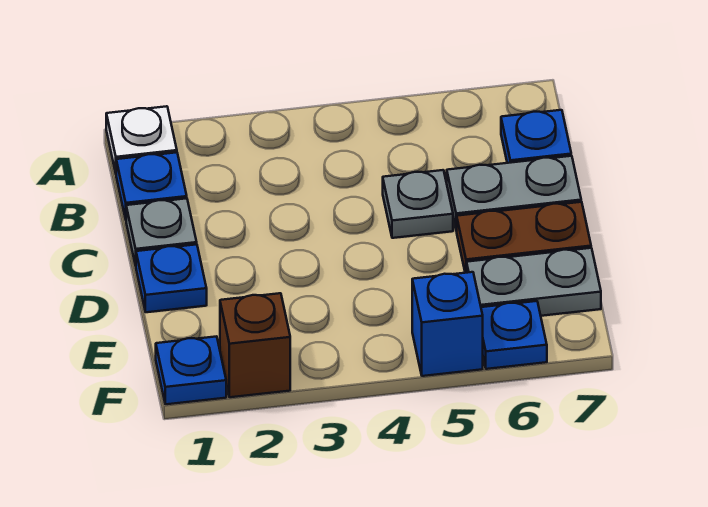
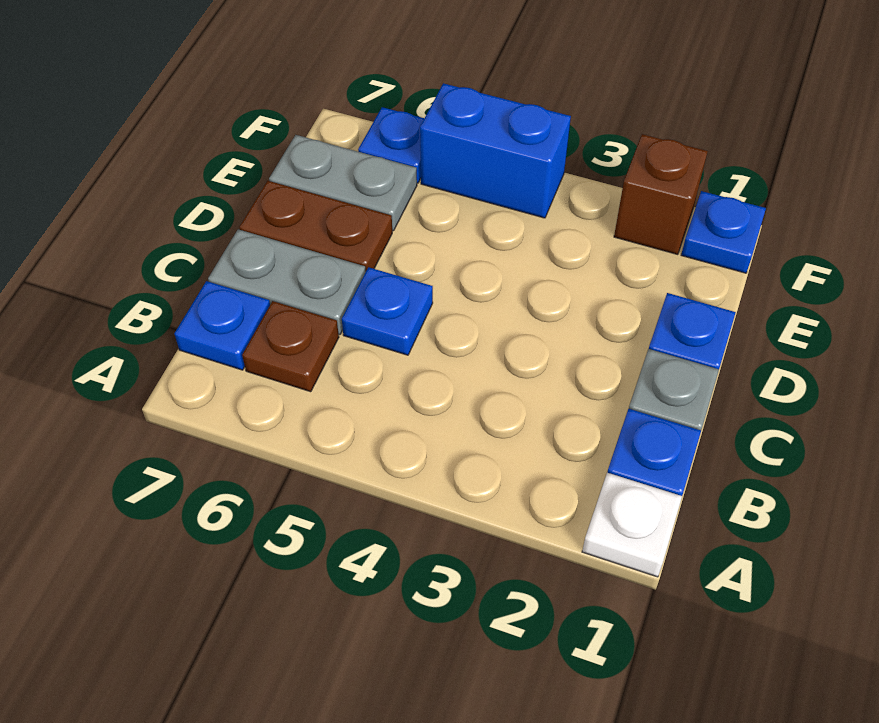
none -> brown 1x1 plate [242,301,339,392]
grey 1x1 plate [383,170,453,238] -> blue 1x1 plate [342,267,433,355]
blue 1x1 brick [412,272,483,376] -> blue 1x2 brick [420,83,571,218]

